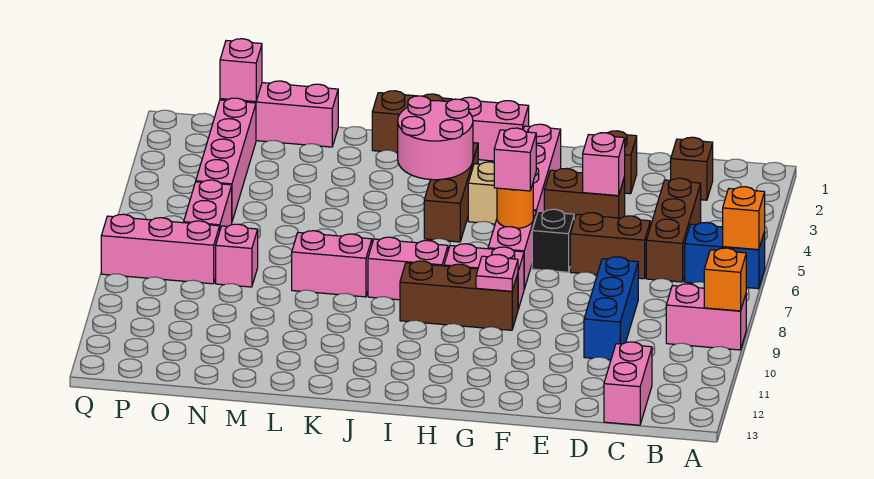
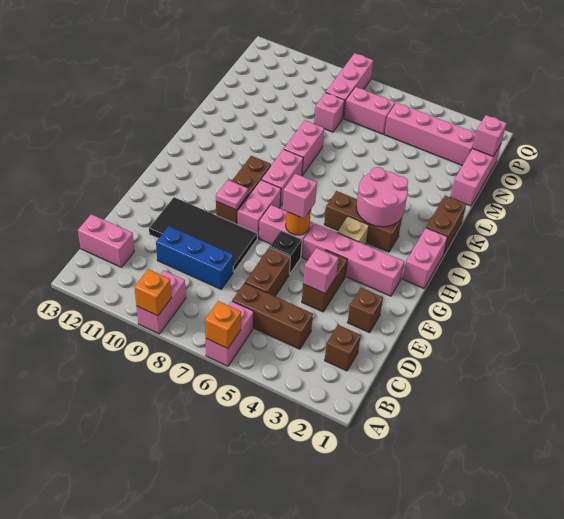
blue 1x2 brick [685,222,765,289] -> pink 1x2 brick [206,301,254,366]
none -> black 2x4 tile [149,197,257,272]

